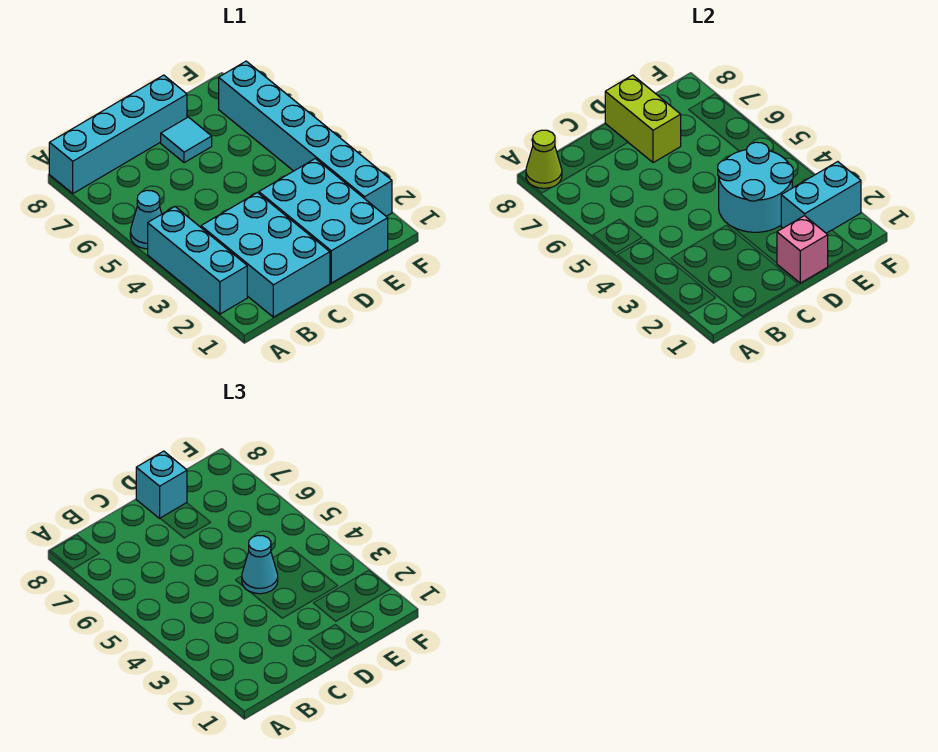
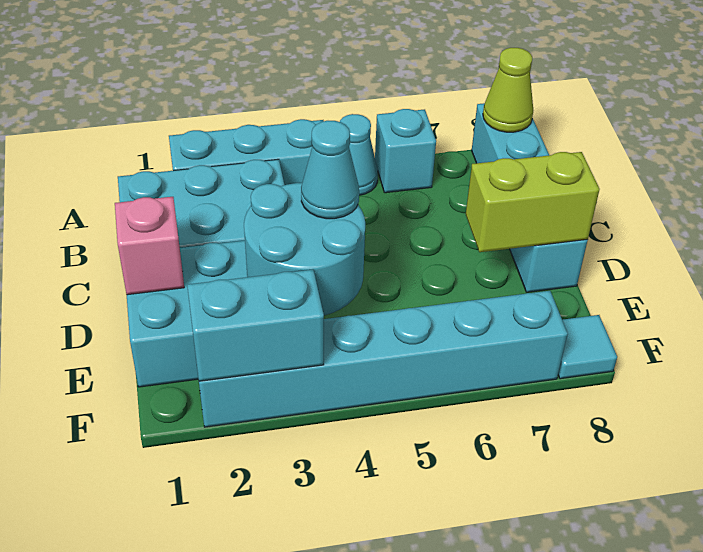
cyan 1x1 tile [161,117,212,163] -> cyan 1x1 tile moved to [558,315,617,379]
cyan 1x1 brick [136,451,187,518] -> cyan 1x1 brick moved to [375,109,436,193]
cyan 1x2 brick [781,162,861,233] -> cyan 1x2 brick turned to [187,270,324,381]

